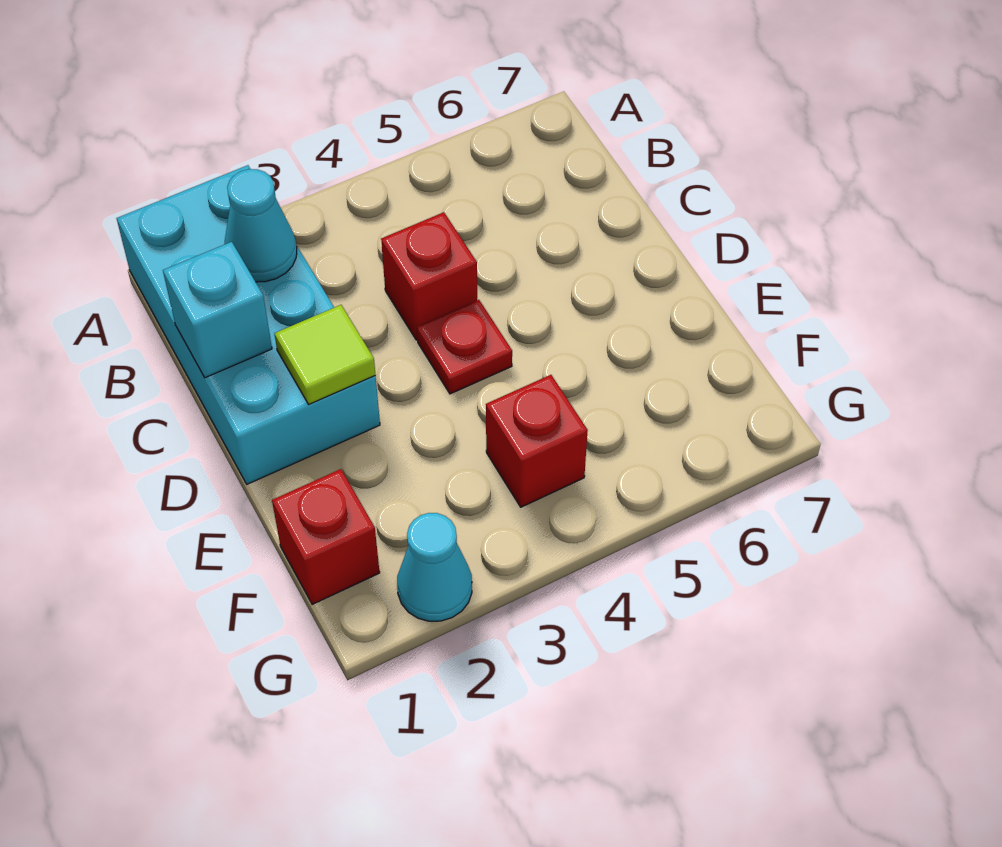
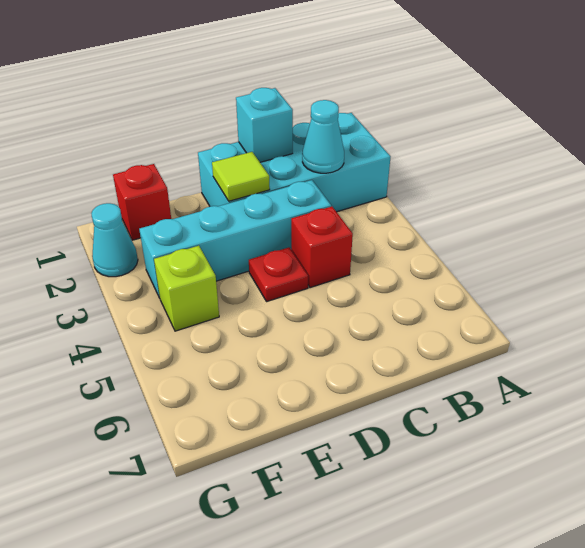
none -> cyan 1x4 brick [139,180,331,298]
red 1x1 brick [486,375,588,507] -> lime 1x1 brick [154,246,219,331]

